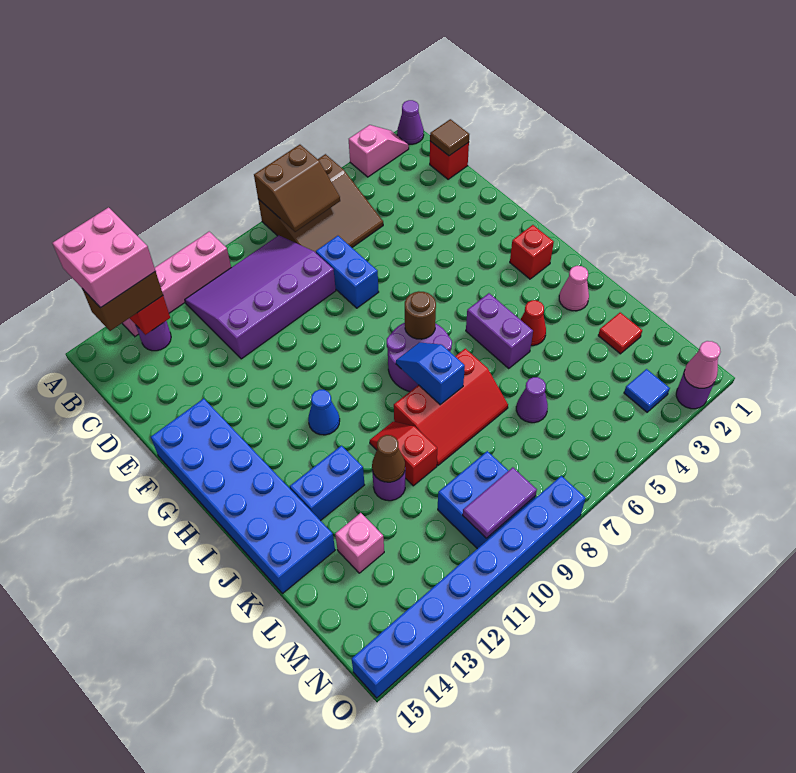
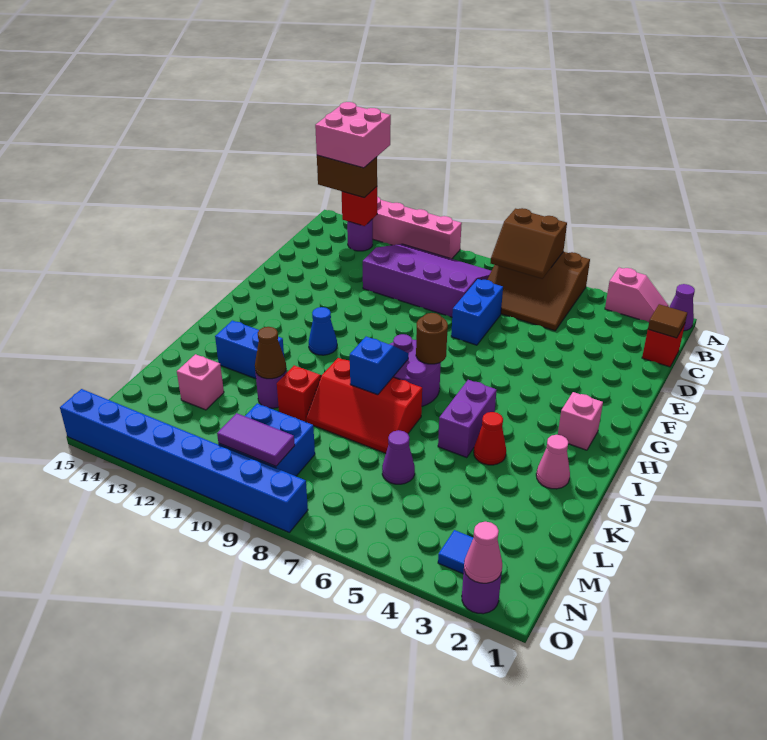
blue 2x6 brick [151,398,335,594] -> none
red 1x1 brick [510,225,554,279] -> pink 1x1 brick [558,392,603,450]
red 1x1 tile [598,313,642,354] -> none

